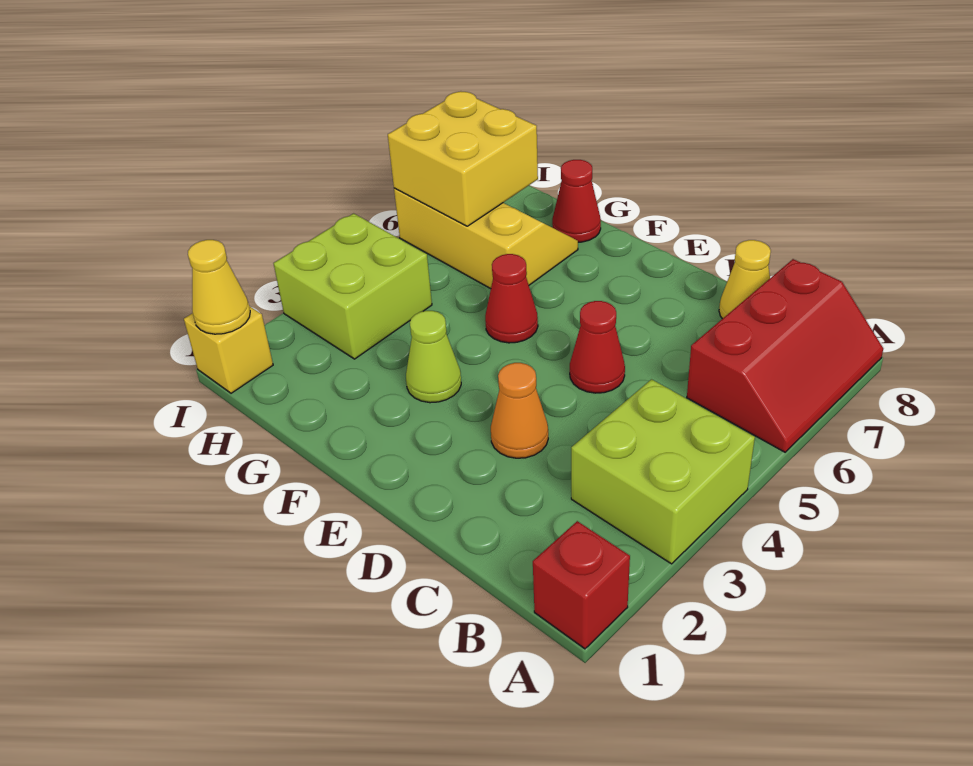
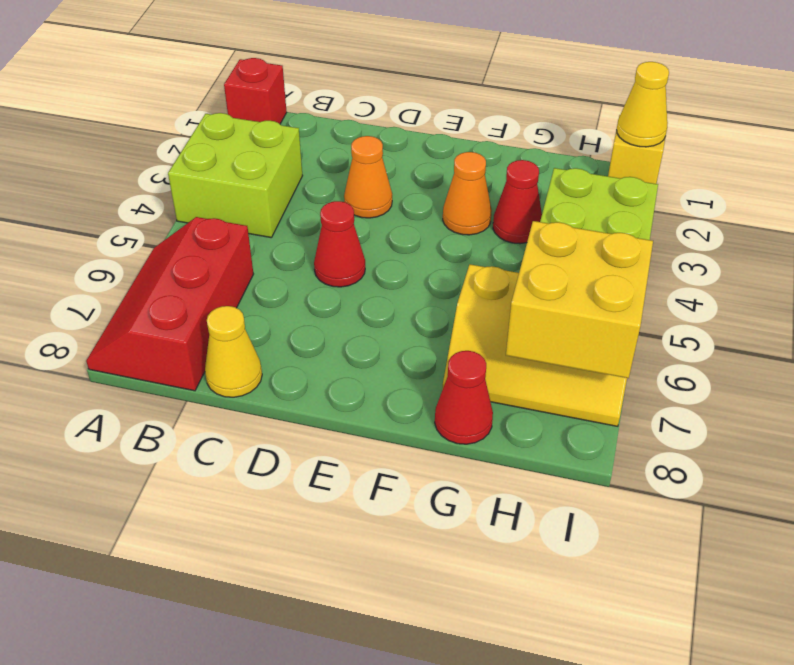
lime 1x1 cone [406,311,461,403] -> orange 1x1 cone [443,152,492,235]
red 1x1 cone [485,254,538,343] -> red 1x1 cone moved to [493,160,542,244]

